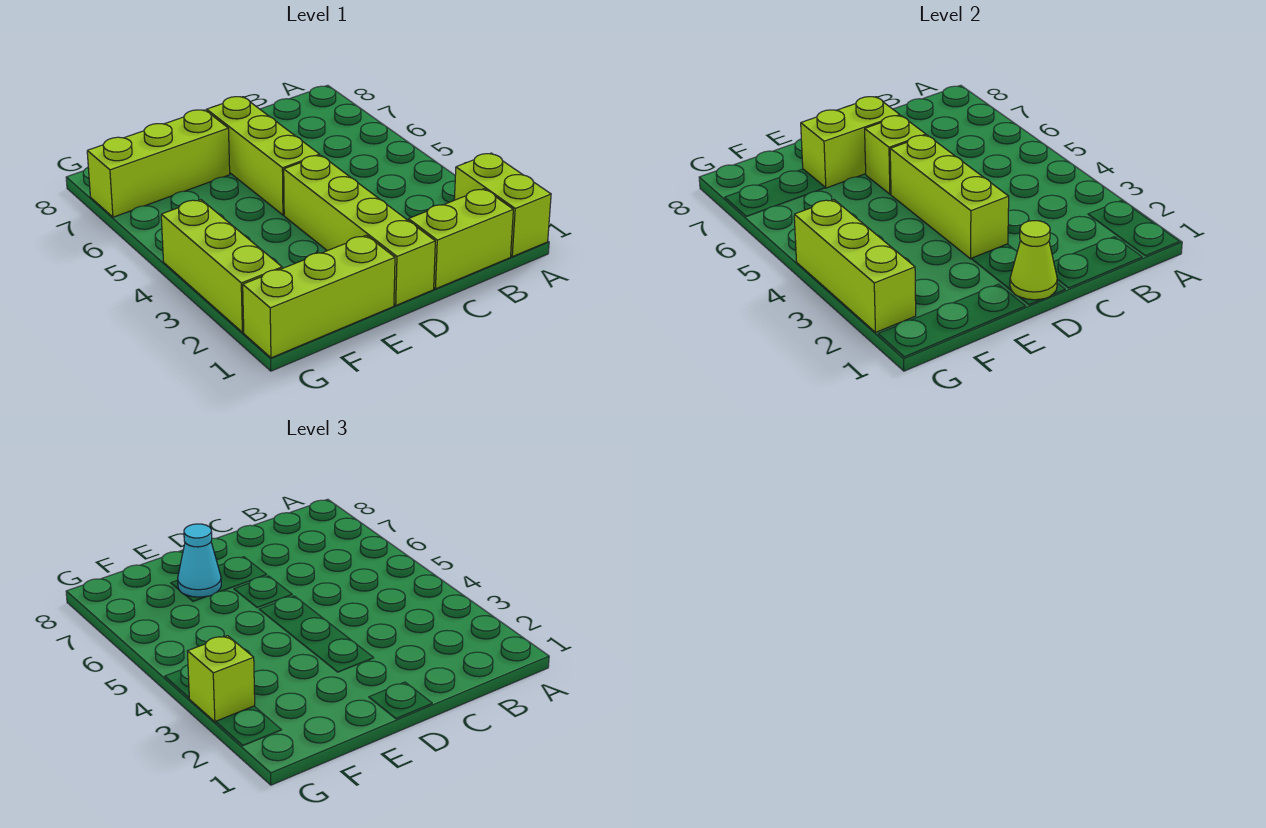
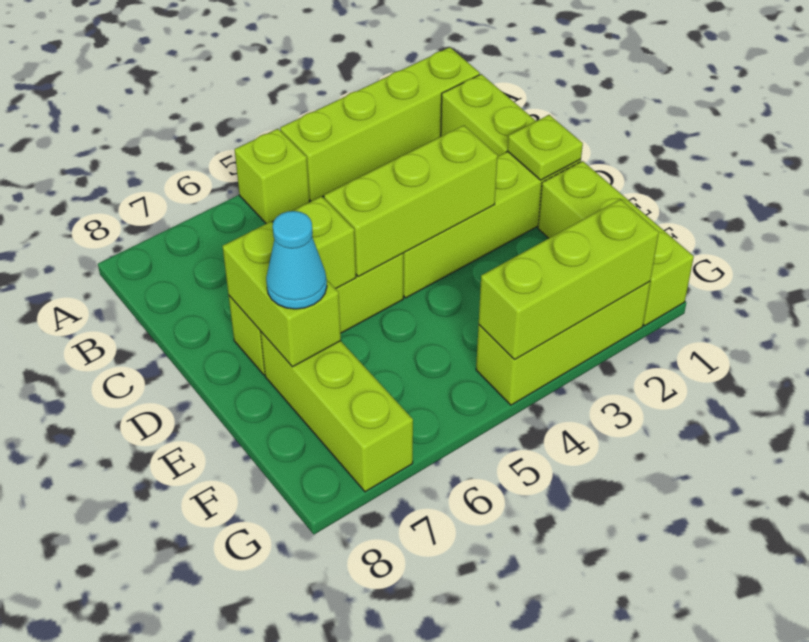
lime 1x2 brick [454,153,551,257] -> lime 1x4 brick [280,47,480,201]
lime 1x1 cone [1010,221,1057,300] -> lime 1x1 plate [508,115,583,180]
lime 1x1 brick [188,636,255,722] -> lime 1x1 brick moved to [235,129,309,224]

